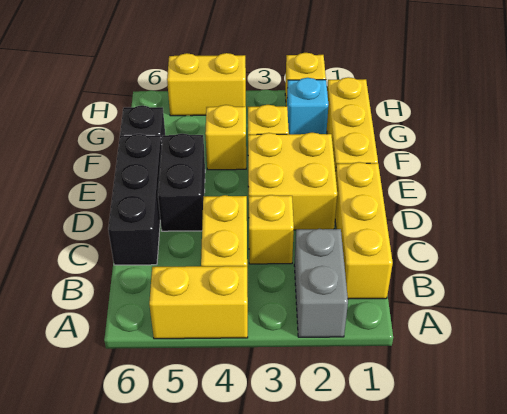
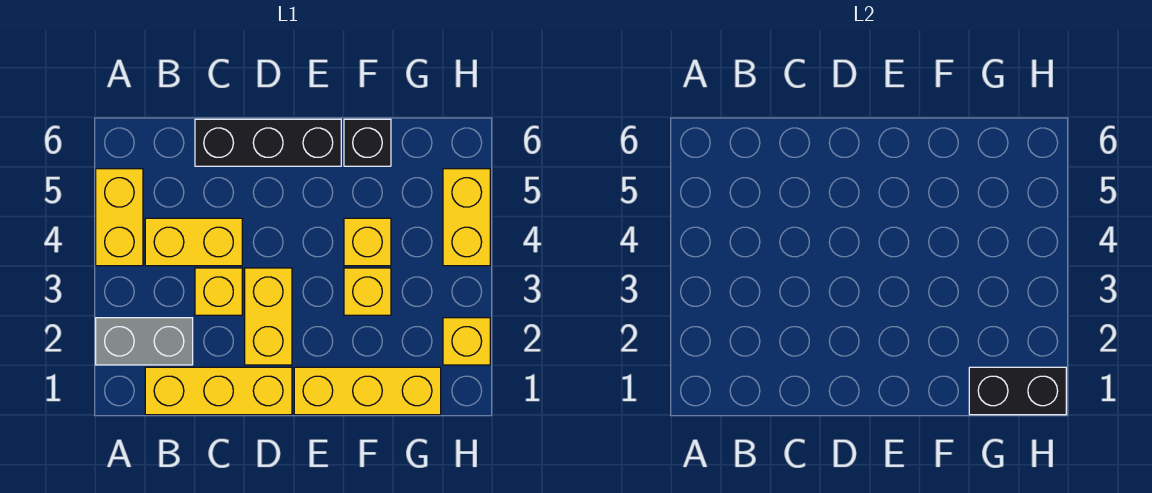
yellow 2x2 brick [248,133,337,230] -> yellow 1x2 brick [245,268,292,365]
black 1x2 brick [158,133,205,231] -> black 1x2 brick moved to [969,367,1066,415]
cyan 1x1 brick [287,78,328,134] -> none

